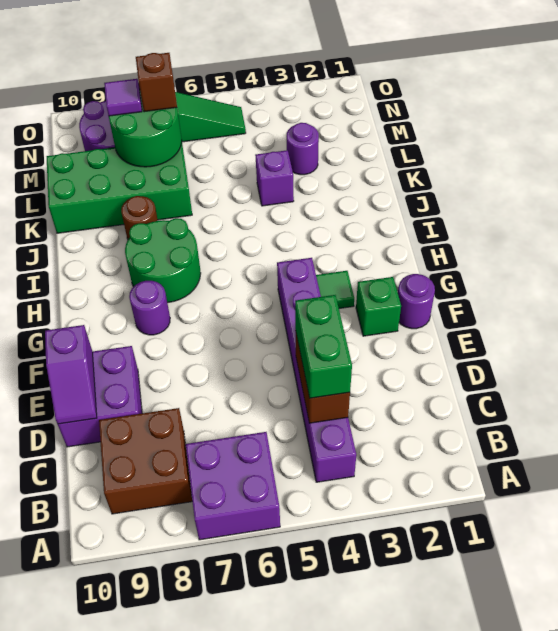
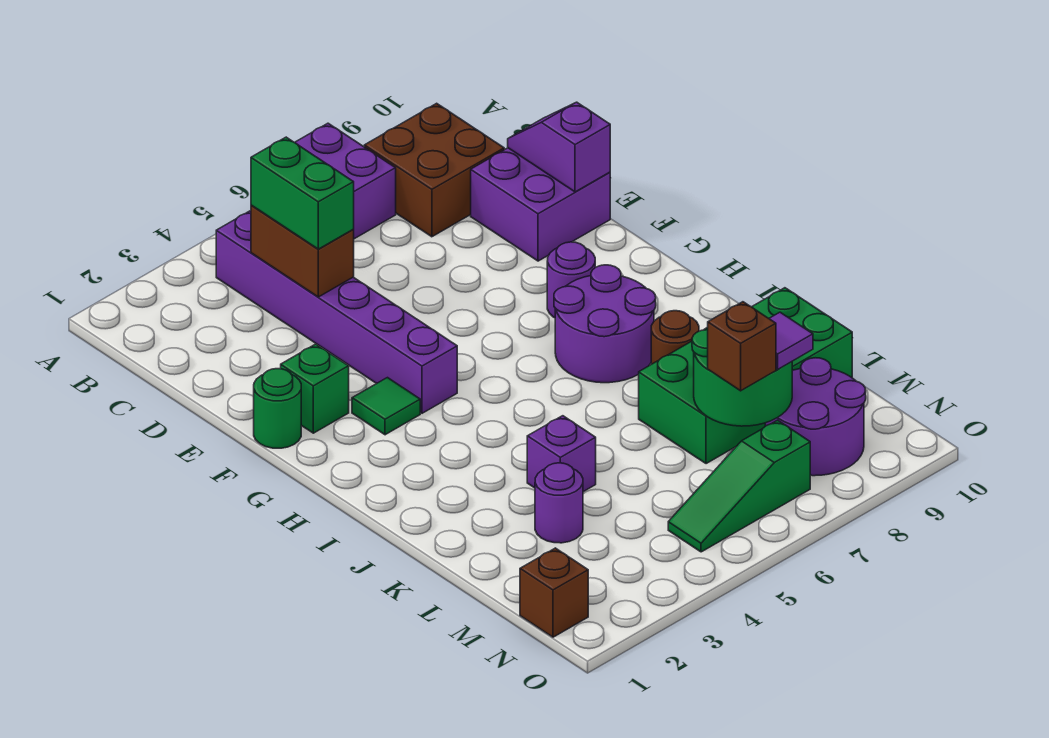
purple 1x1 round brick [398,274,435,329] -> green 1x1 round brick [254,369,301,448]
green 2x2 round brick [125,218,201,303] -> purple 2x2 round brick [554,265,656,383]
none -> brown 1x1 brick [520,548,588,637]

